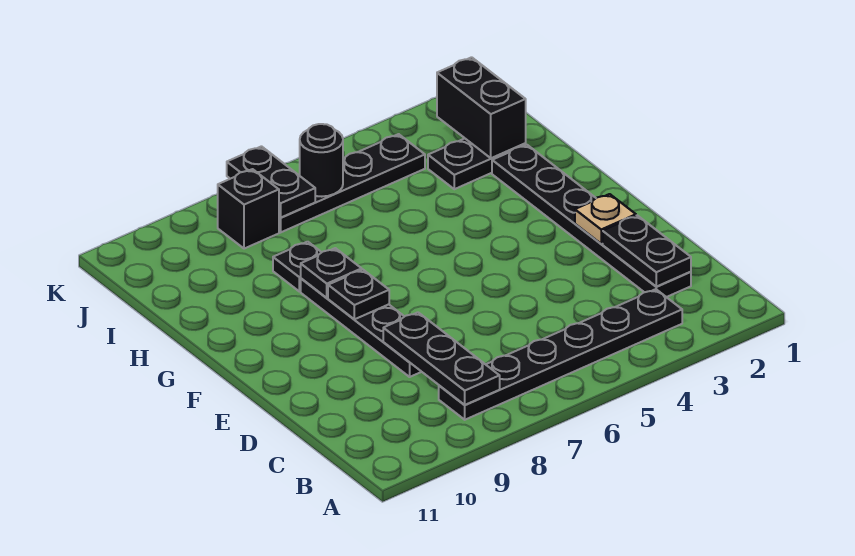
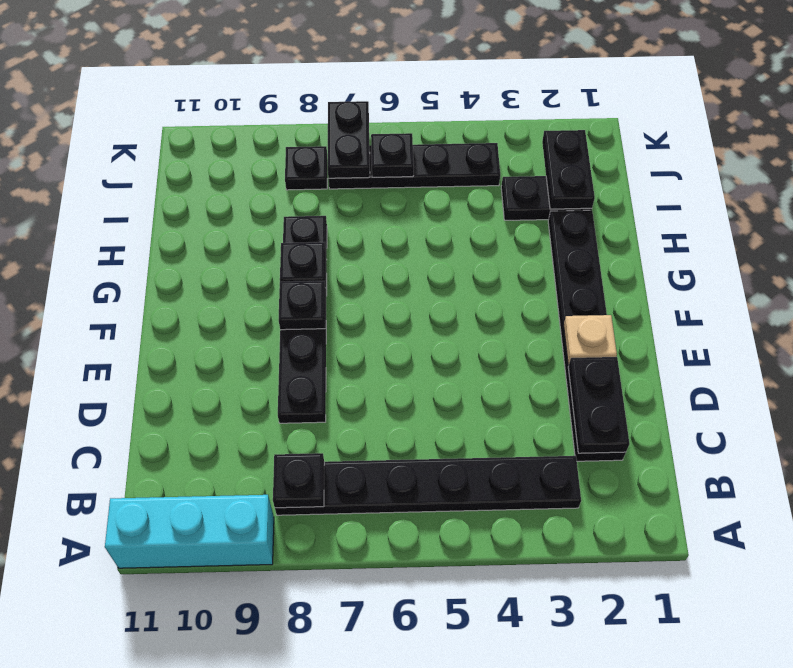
none -> cyan 1x3 brick [105,495,274,568]
black 1x3 plate [383,312,500,405] -> black 1x1 plate [273,453,324,508]
black 1x2 brick [437,57,526,158] -> black 1x2 plate [542,130,595,209]
black 1x1 round brick [300,124,343,197] -> black 1x1 plate [371,133,414,177]
black 1x1 brick [217,169,279,249] -> black 1x1 plate [285,146,327,190]

